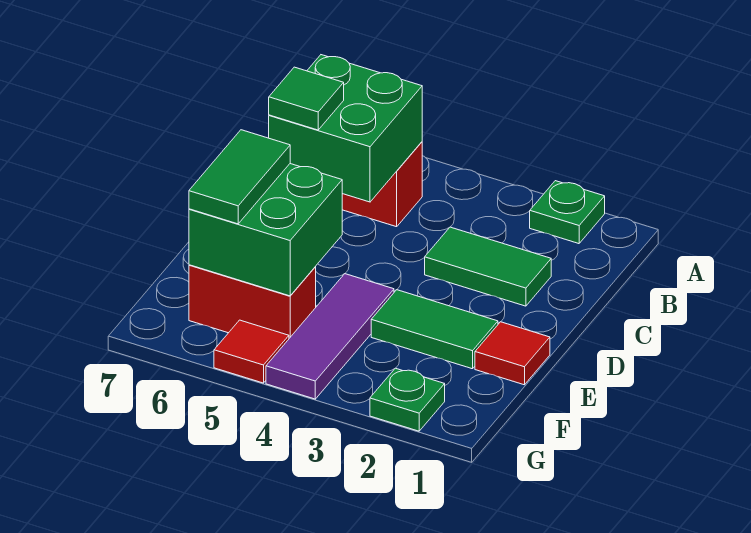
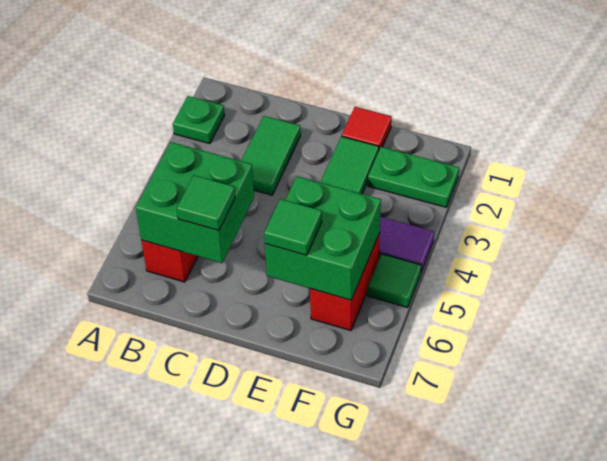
green 1x2 tile [189,130,290,224] -> green 1x1 tile [264,199,322,255]
green 1x1 plate [370,368,445,431] -> green 1x2 plate [368,147,459,207]
red 1x1 tile [214,320,289,383] -> green 1x1 tile [368,254,421,308]

